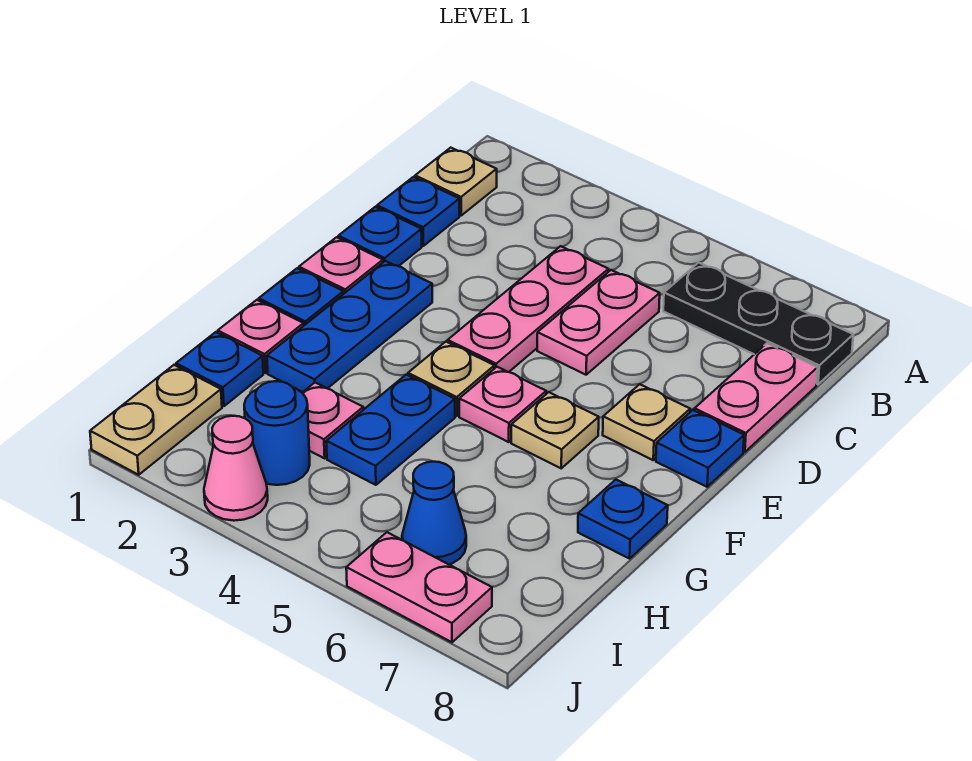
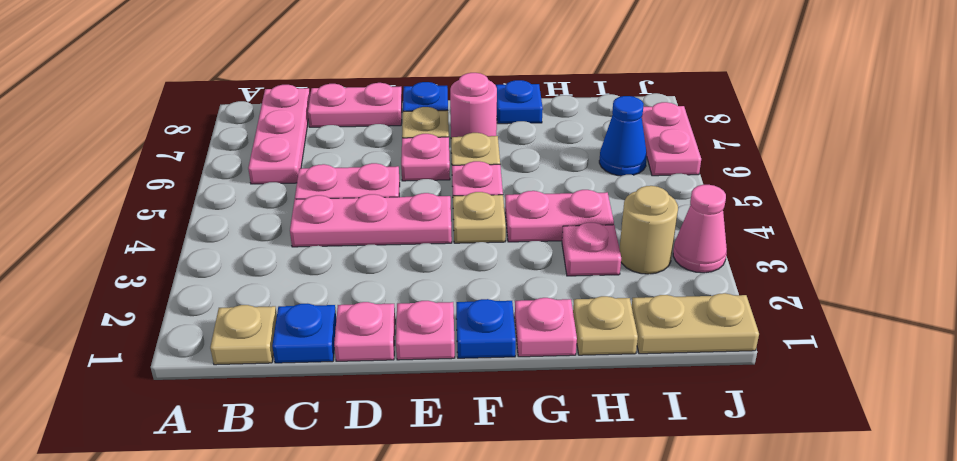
black 1x3 plate [663,263,853,384] -> pink 1x3 plate [248,85,310,184]
blue 1x1 plate [338,207,422,266] -> pink 1x1 plate [334,302,395,361]
blue 1x3 plate [267,261,432,392] -> none
none -> pink 1x1 plate [401,134,450,181]
none -> pink 1x1 round brick [450,73,497,137]
blue 1x2 plate [326,375,455,485] -> pink 1x2 plate [505,190,614,242]
blue 1x1 plate [176,332,263,406] -> tan 1x1 plate [573,296,638,355]
blue 1x1 round brick [244,381,310,485] -> tan 1x1 round brick [619,186,678,274]

